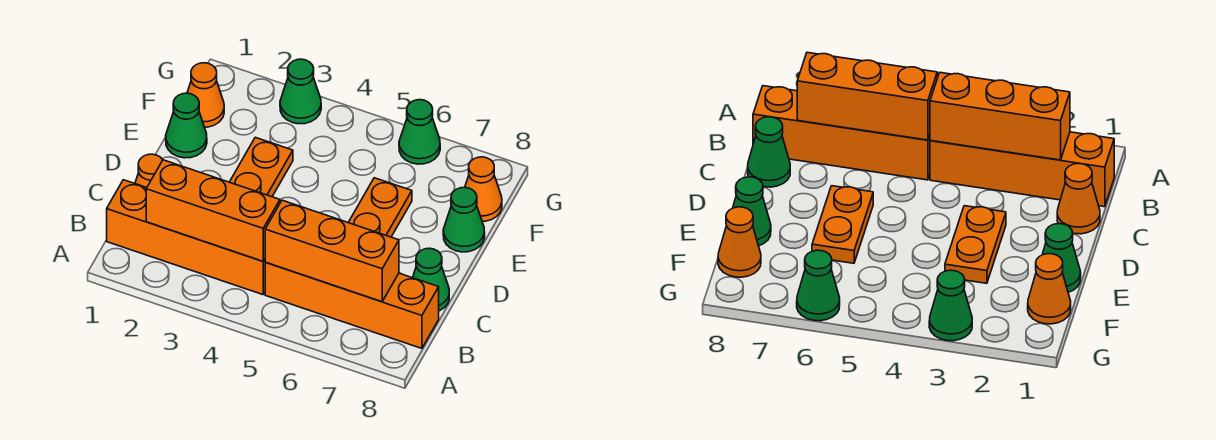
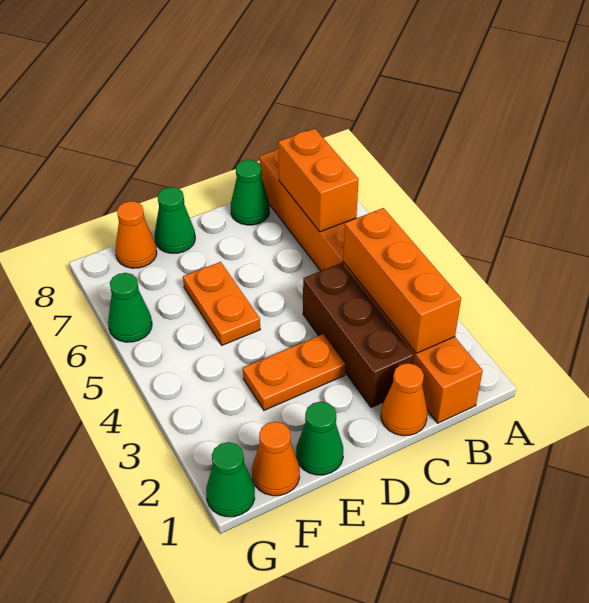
orange 1x3 brick [265,200,399,302] -> orange 1x2 brick [278,129,359,232]
none -> brown 1x3 brick [303,263,414,408]
orange 1x2 plate [348,178,412,237] -> orange 1x2 plate turned to [183,262,260,345]
green 1x1 cone [280,59,321,124] -> green 1x1 cone moved to [206,442,255,517]

